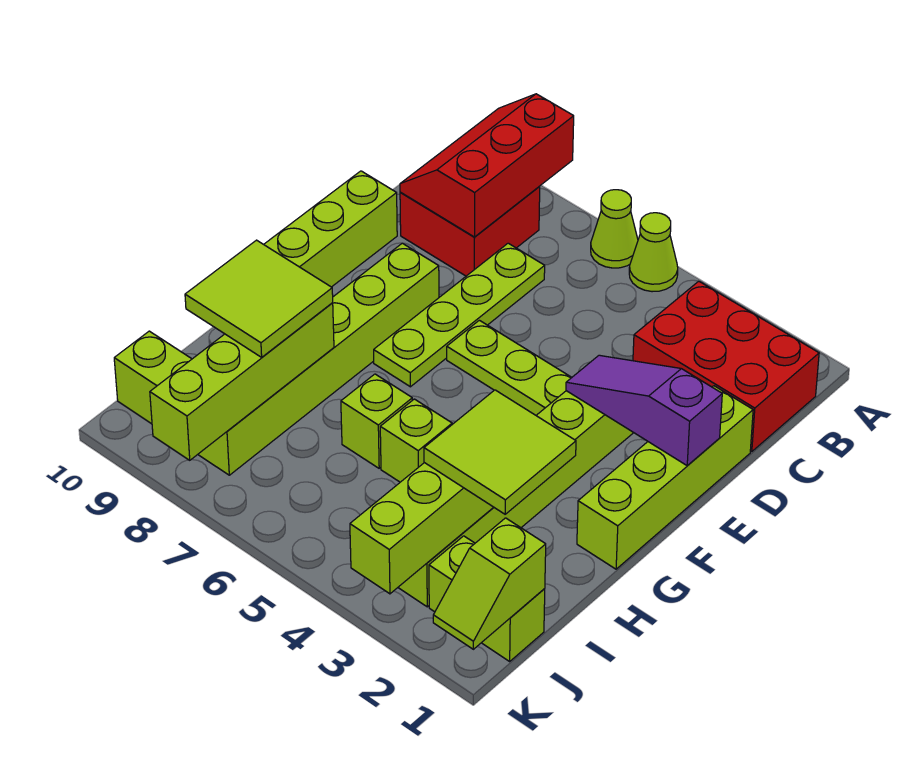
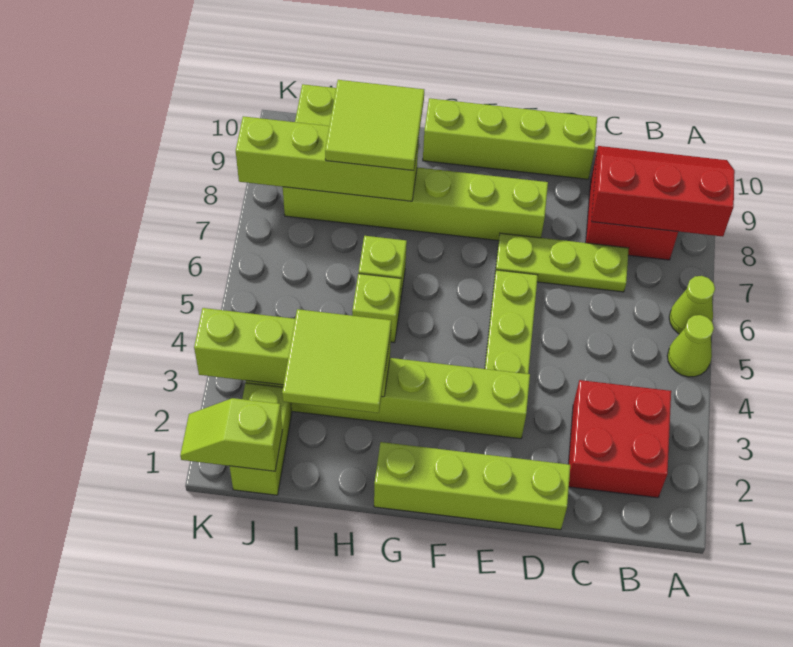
red 2x3 brick [633,281,819,452] -> red 2x2 brick [568,380,671,498]
lime 1x4 plate [374,243,545,387] -> lime 1x3 plate [496,233,629,292]
purple 1x3 slope [566,355,722,466] -> none

